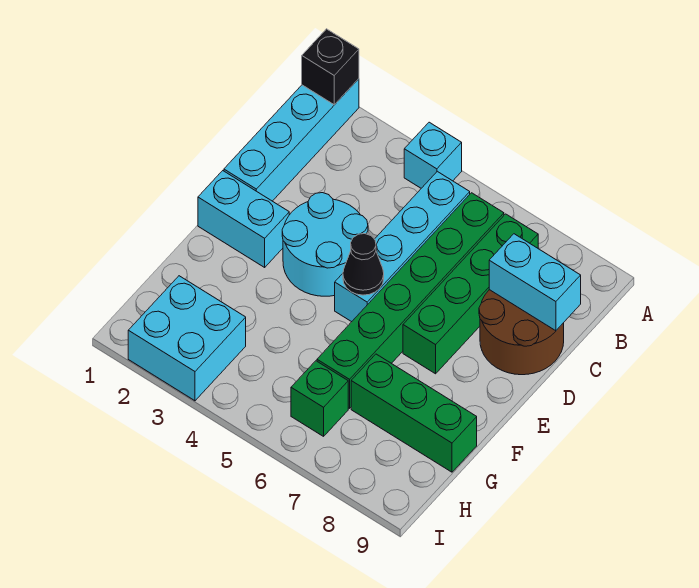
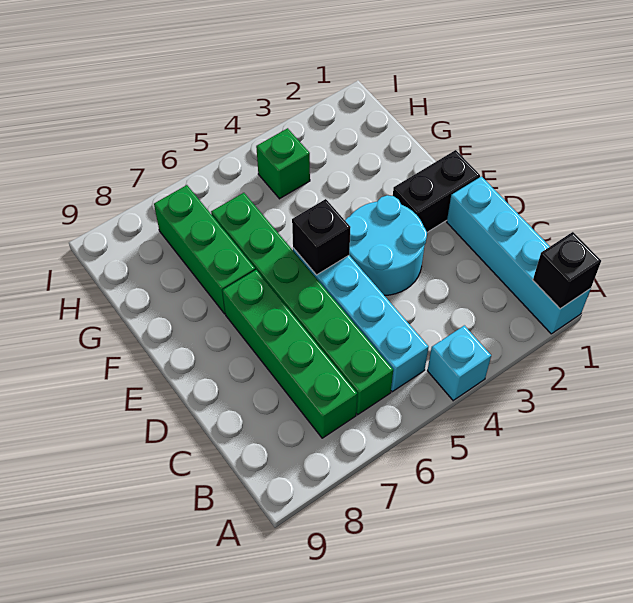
brown 2x2 round brick [479,290,564,375] -> none
cyan 1x2 brick [489,234,581,331] -> none
cyan 1x2 brick [198,171,289,267] -> black 1x2 brick [393,150,480,232]
black 1x1 cone [343,234,384,295] -> black 1x1 brick [292,199,351,275]
green 1x3 brick [351,354,477,472] -> green 1x3 brick turned to [154,185,255,314]
cyan 2x2 brick [128,276,246,401] -> none
green 1x1 brick [291,361,348,436] -> green 1x1 brick moved to [256,128,310,199]

